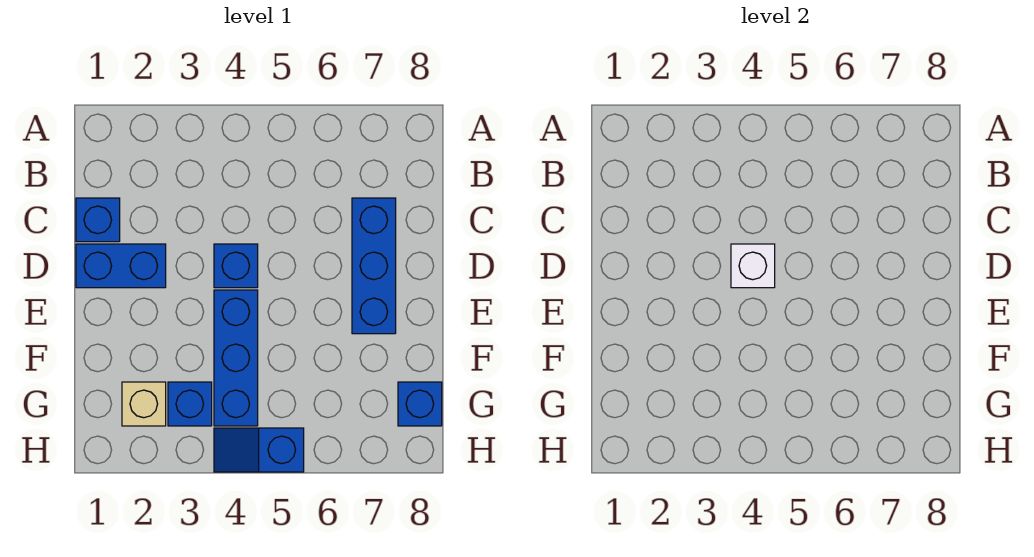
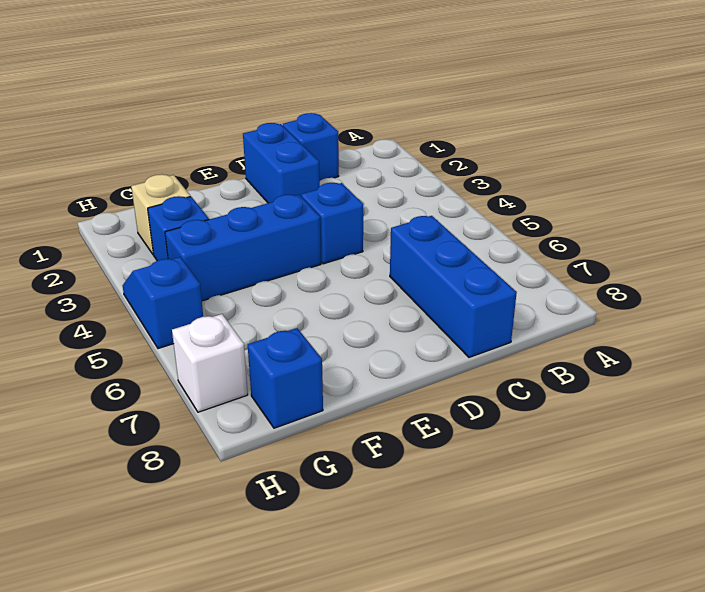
blue 1x3 brick [352,198,396,334] -> blue 1x3 brick turned to [390,216,517,357]
white 1x1 brick [731,244,775,288] -> white 1x1 brick moved to [172,314,248,412]

